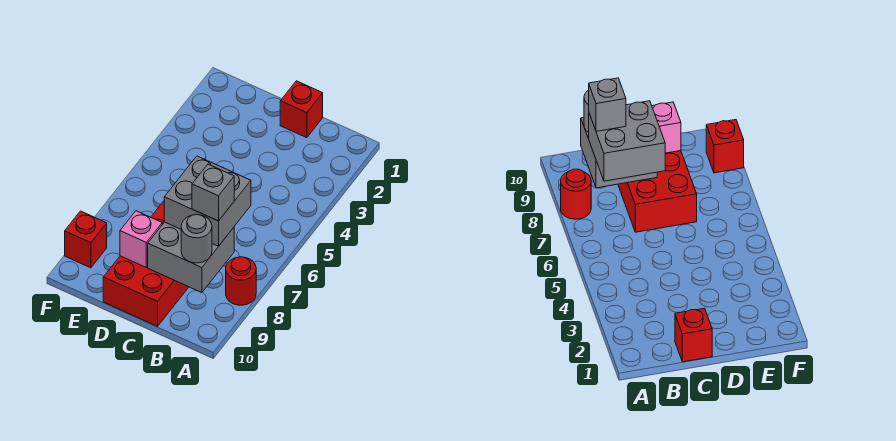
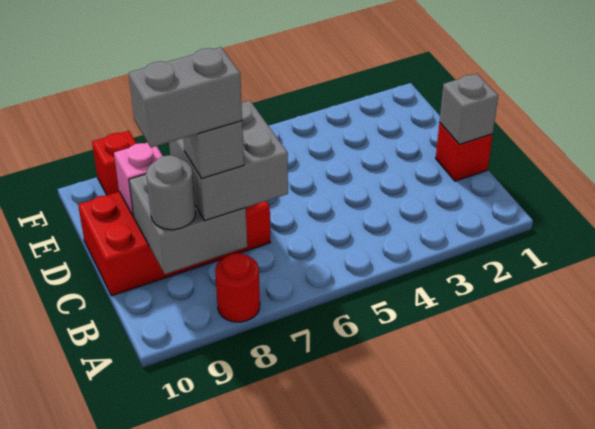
none -> grey 1x2 brick [129,47,242,148]
none -> grey 1x1 brick [439,74,498,144]

